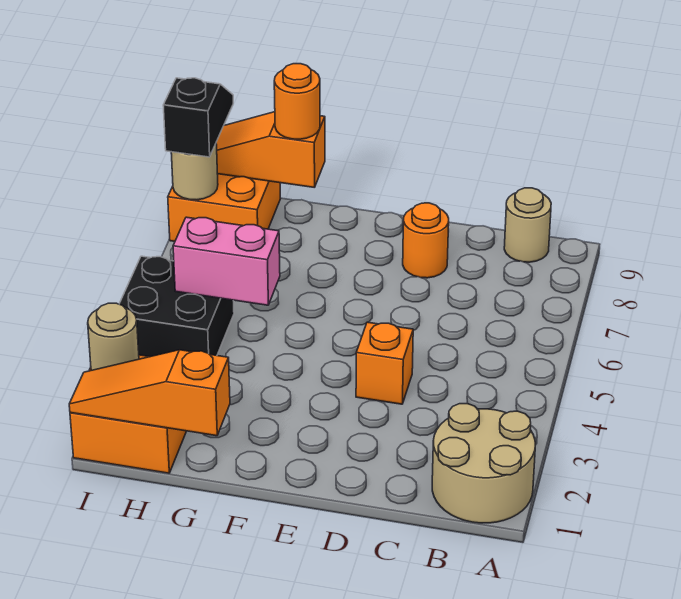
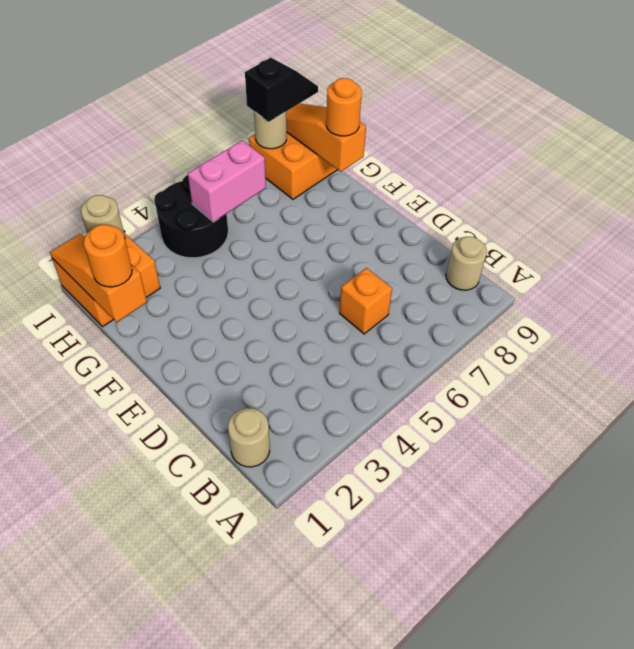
tan 2x2 round brick [432,404,535,523] -> tan 1x1 round brick [228,408,270,467]
orange 1x1 brick [356,322,413,404] -> orange 1x1 brick moved to [339,268,392,334]
orange 1x1 round brick [403,203,449,278] -> orange 1x1 round brick moved to [83,225,132,287]
pink 1x2 brick [173,217,280,305] -> pink 1x2 brick turned to [188,140,266,222]
black 2x2 brick [120,256,234,357] -> black 2x2 round brick [154,175,228,258]

